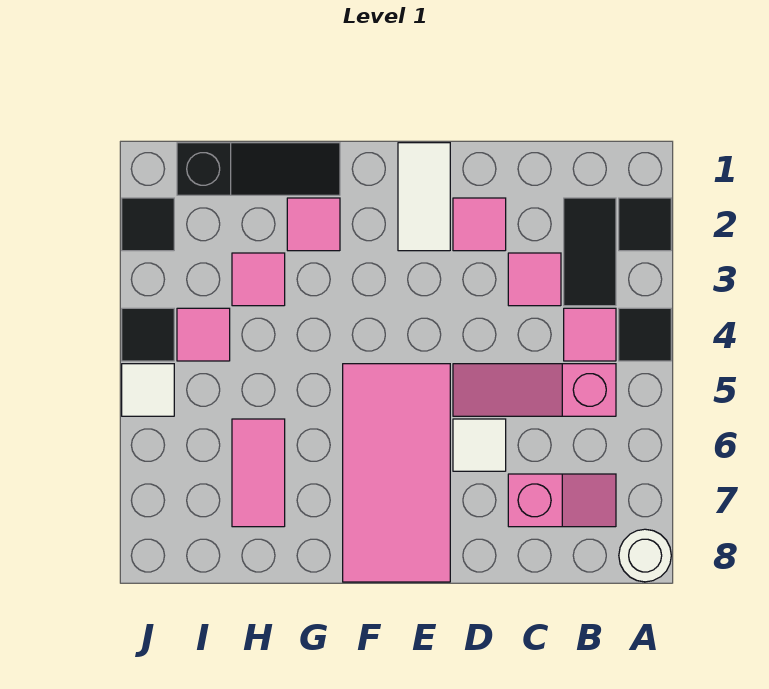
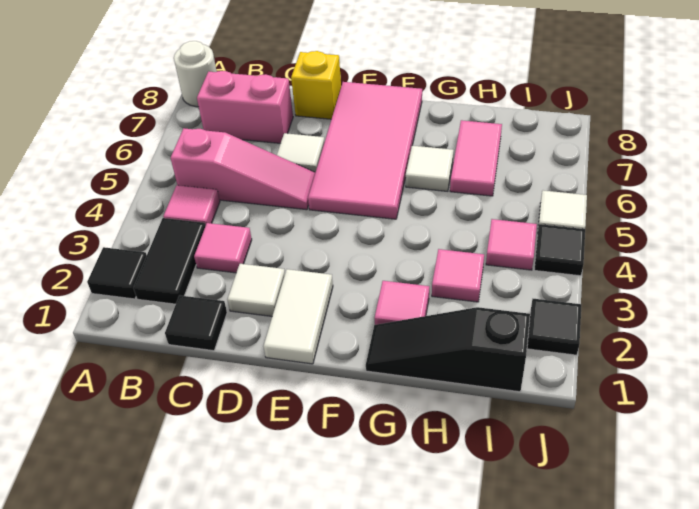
black 1x1 tile [619,308,671,361] -> black 1x1 tile moved to [165,295,227,351]
pink 1x2 slope [508,474,616,527] -> pink 1x2 brick [197,71,293,143]
pink 1x1 tile [453,198,506,251] -> white 1x1 tile [227,264,285,316]
none -> yellow 1x1 brick [291,51,341,119]
none -> white 1x1 tile [406,146,454,191]

